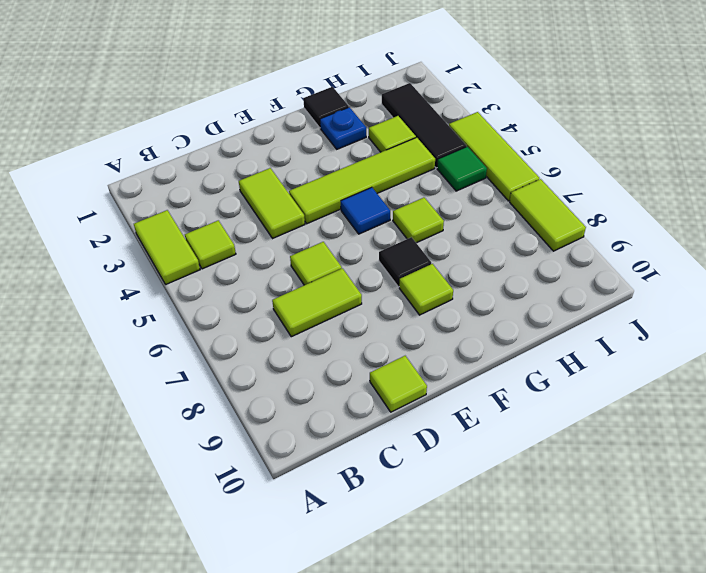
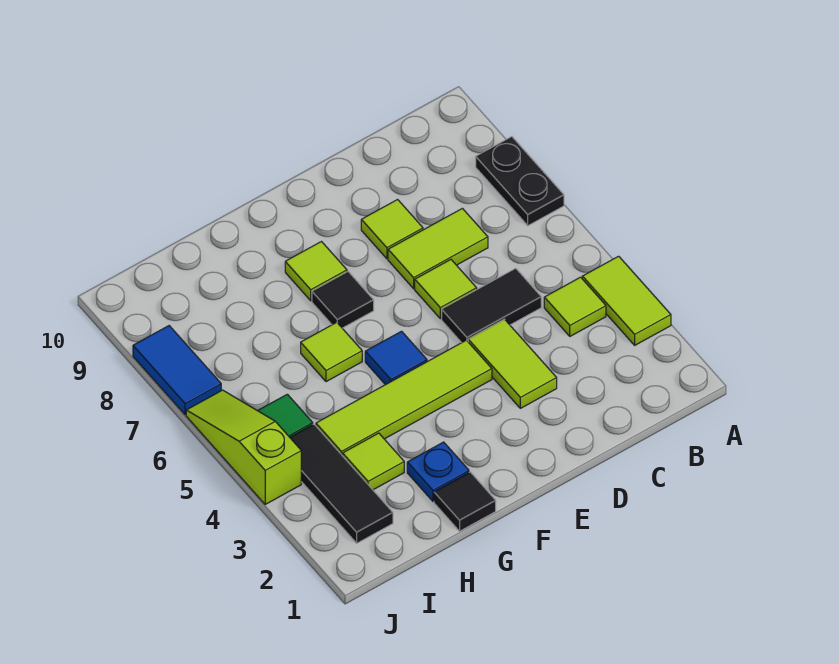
none -> black 1x2 plate [476,137,564,226]
none -> black 1x2 tile [442,268,541,343]
lime 1x1 tile [370,356,427,412] -> lime 1x1 tile moved to [361,200,423,259]
lime 1x3 tile [449,112,540,201] -> lime 1x3 slope [186,390,301,504]
lime 1x2 tile [510,179,586,251] -> blue 1x2 tile [133,326,221,415]

